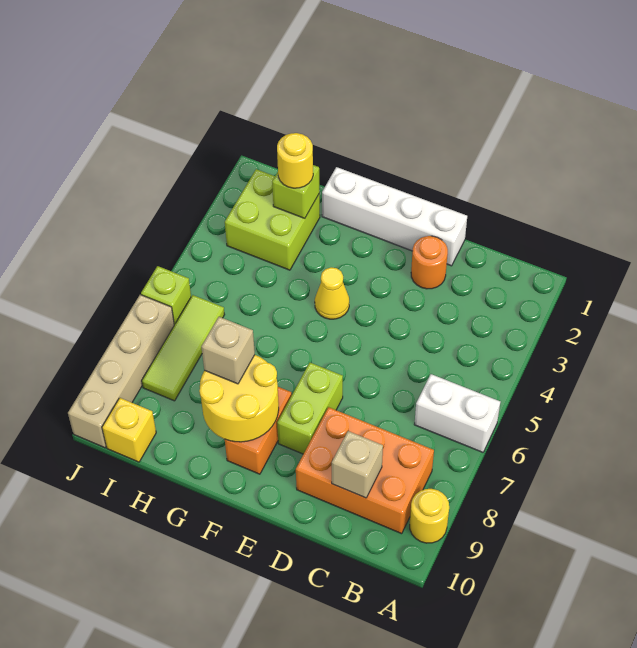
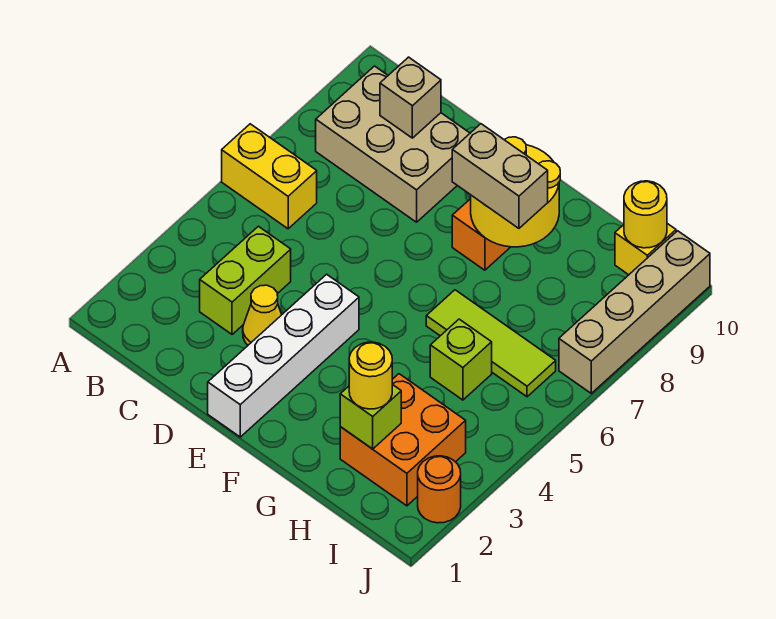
white 1x2 brick [414,374,500,452] -> yellow 1x2 brick [222,124,317,229]
yellow 1x1 round brick [410,489,449,543] -> yellow 1x1 round brick moved to [624,181,667,248]
orange 2x3 brick [296,407,434,534] -> tan 2x3 brick [316,66,470,222]
white 1x4 brick [322,167,467,266] -> white 1x4 brick turned to [208,274,359,437]
orange 1x1 round brick [411,236,448,289] -> orange 1x1 round brick moved to [418,456,461,523]
lime 1x2 brick [277,363,343,454] -> lime 1x2 brick moved to [200,226,291,334]
yellow 1x1 cone [315,267,349,319] -> yellow 1x1 cone moved to [243,285,282,345]
tan 1x1 brick [201,317,255,384] -> tan 1x2 brick [452,124,548,228]
lime 2x2 brick [225,169,320,270] -> orange 2x2 brick [340,374,466,506]
lime 1x3 tile [142,295,225,401] -> lime 1x3 tile turned to [426,290,556,397]
lime 1x1 brick [141,266,191,325] -> lime 1x1 brick moved to [430,319,492,400]

